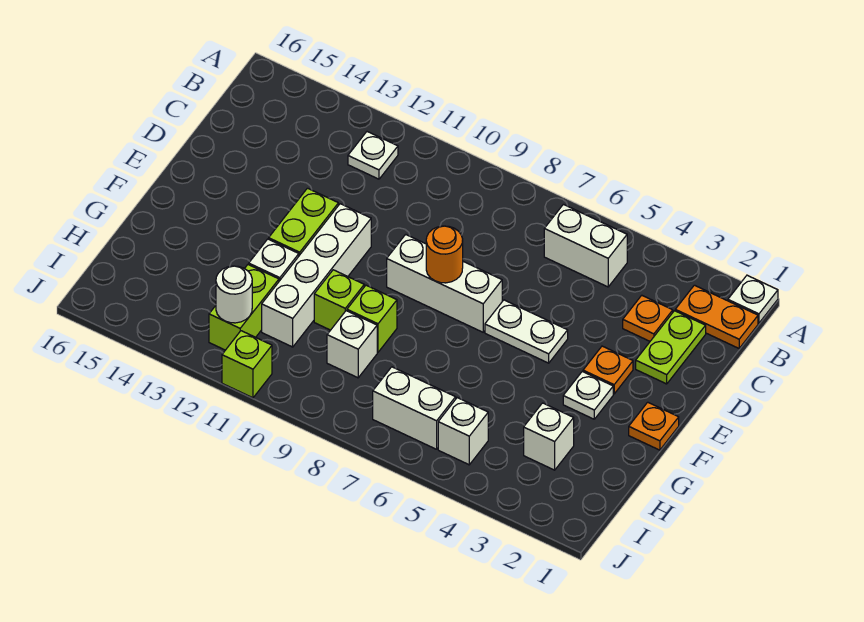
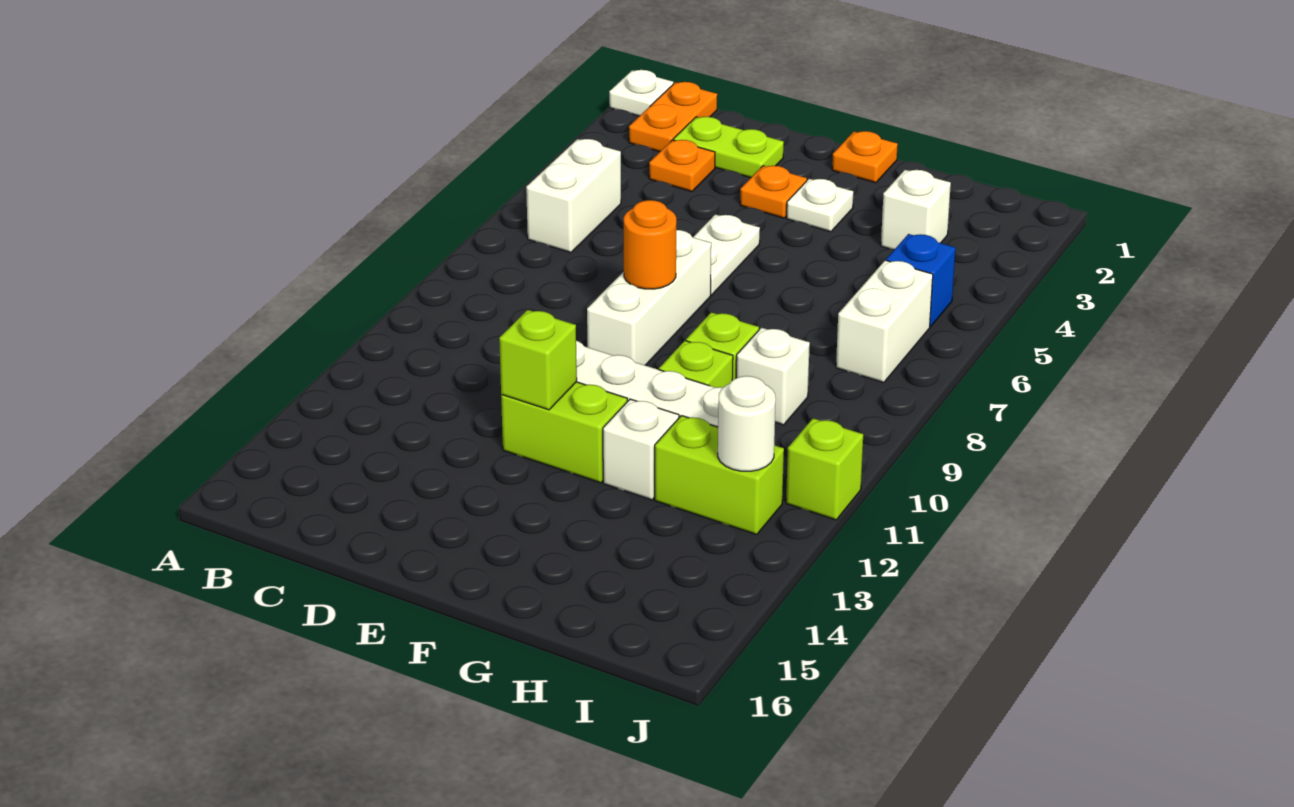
white 1x1 plate [348,132,398,179] -> none
none -> lime 1x1 brick [499,310,577,410]
white 1x1 brick [438,398,488,465] -> blue 1x1 brick [886,234,956,327]

